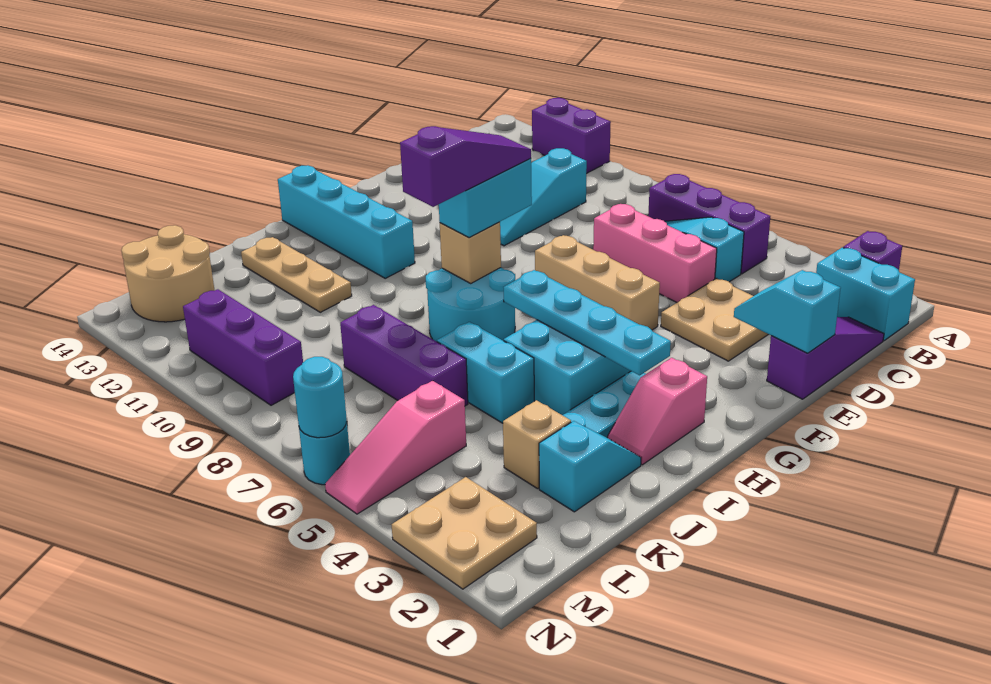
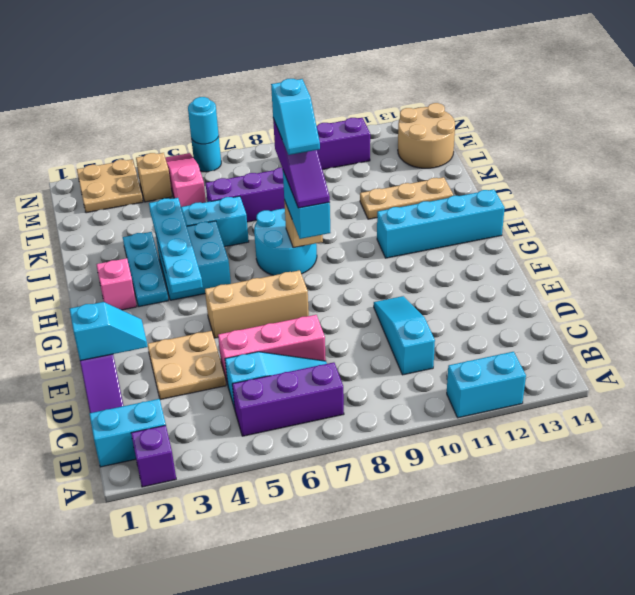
purple 1x2 brick [532,98,611,174] -> cyan 1x2 brick [447,352,526,418]
cyan 1x4 plate [504,270,671,375] -> cyan 1x4 plate turned to [149,198,203,294]
cyan 1x2 slope [539,421,641,512] -> cyan 1x2 slope moved to [271,79,320,155]
tan 1x1 brick [503,400,571,489] -> tan 1x1 brick moved to [136,153,172,202]

